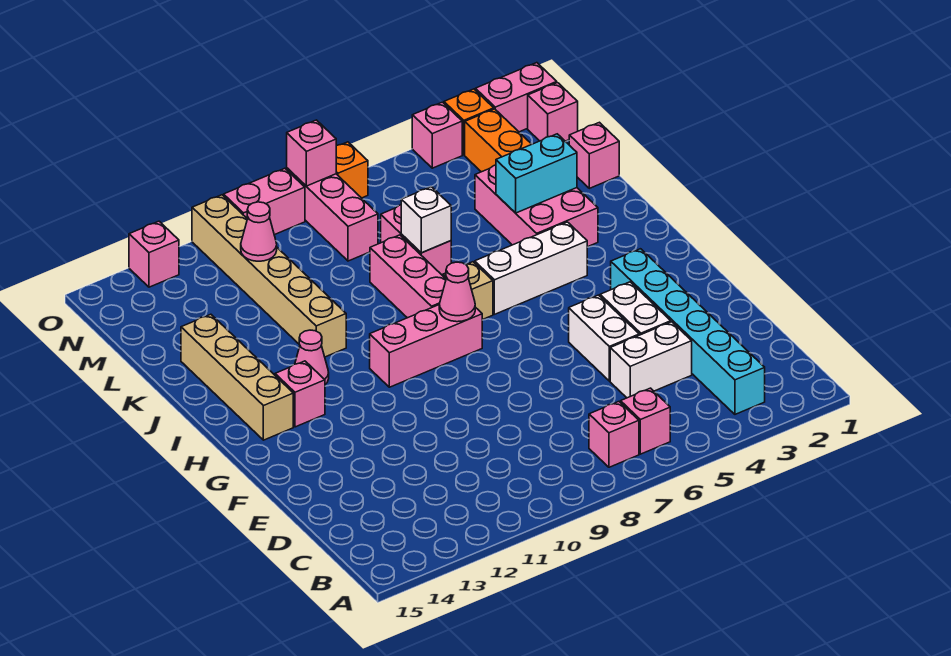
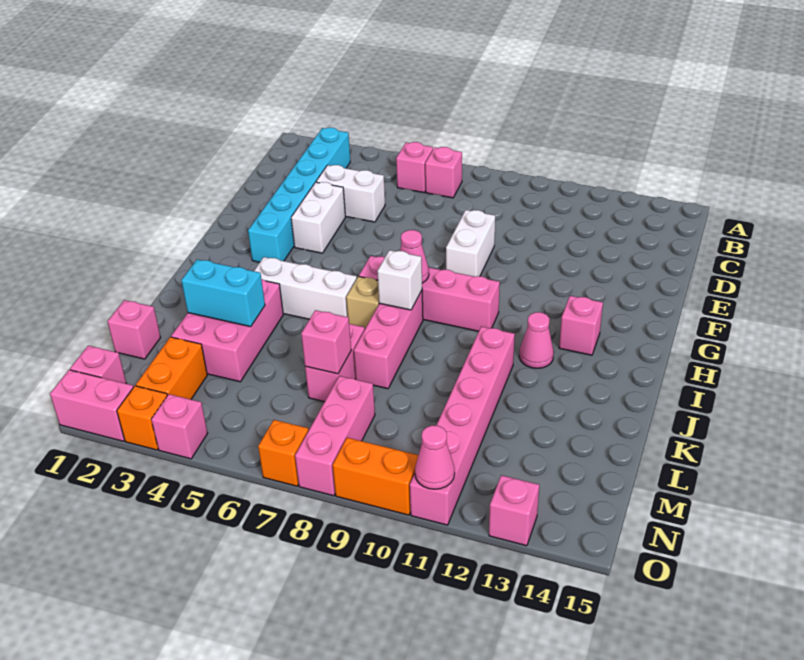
white 1x2 brick [569,295,639,381] -> white 1x2 brick moved to [446,210,495,277]
pink 1x3 brick [370,305,482,387] -> pink 1x4 brick [359,256,500,331]
tan 1x4 brick [181,314,293,440] -> none
tan 1x6 brick [192,195,346,357] -> pink 1x6 brick [410,326,515,525]
white 1x1 brick [401,187,451,253] -> white 1x1 brick moved to [377,250,422,310]
pink 1x1 cone [241,202,277,261] -> pink 1x1 cone moved to [415,425,455,489]
pink 1x1 brick [287,120,336,186] -> pink 1x1 brick moved to [301,310,351,374]
pink 1x2 brick [224,168,305,235] -> orange 1x2 brick [333,438,418,515]

